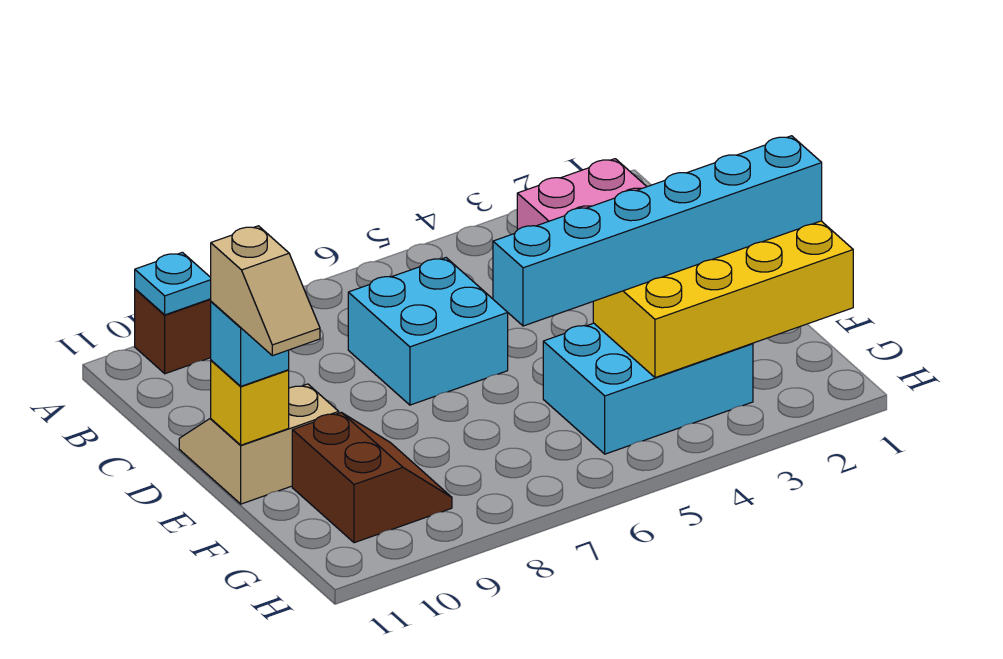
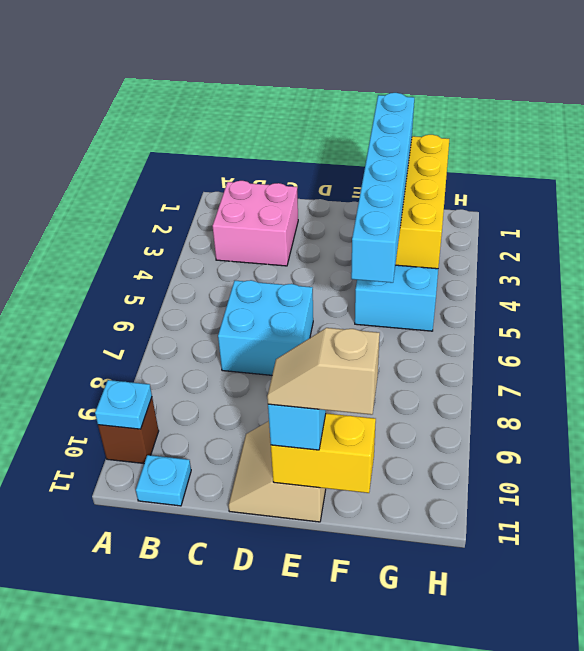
none -> cyan 1x1 plate [136,455,191,506]
yellow 1x1 brick [211,360,289,445] -> yellow 1x2 brick [271,413,376,493]
tan 1x2 slope [211,226,320,356] -> tan 1x2 slope turned to [267,328,380,415]
brown 2x2 slope [292,412,452,543] -> none

